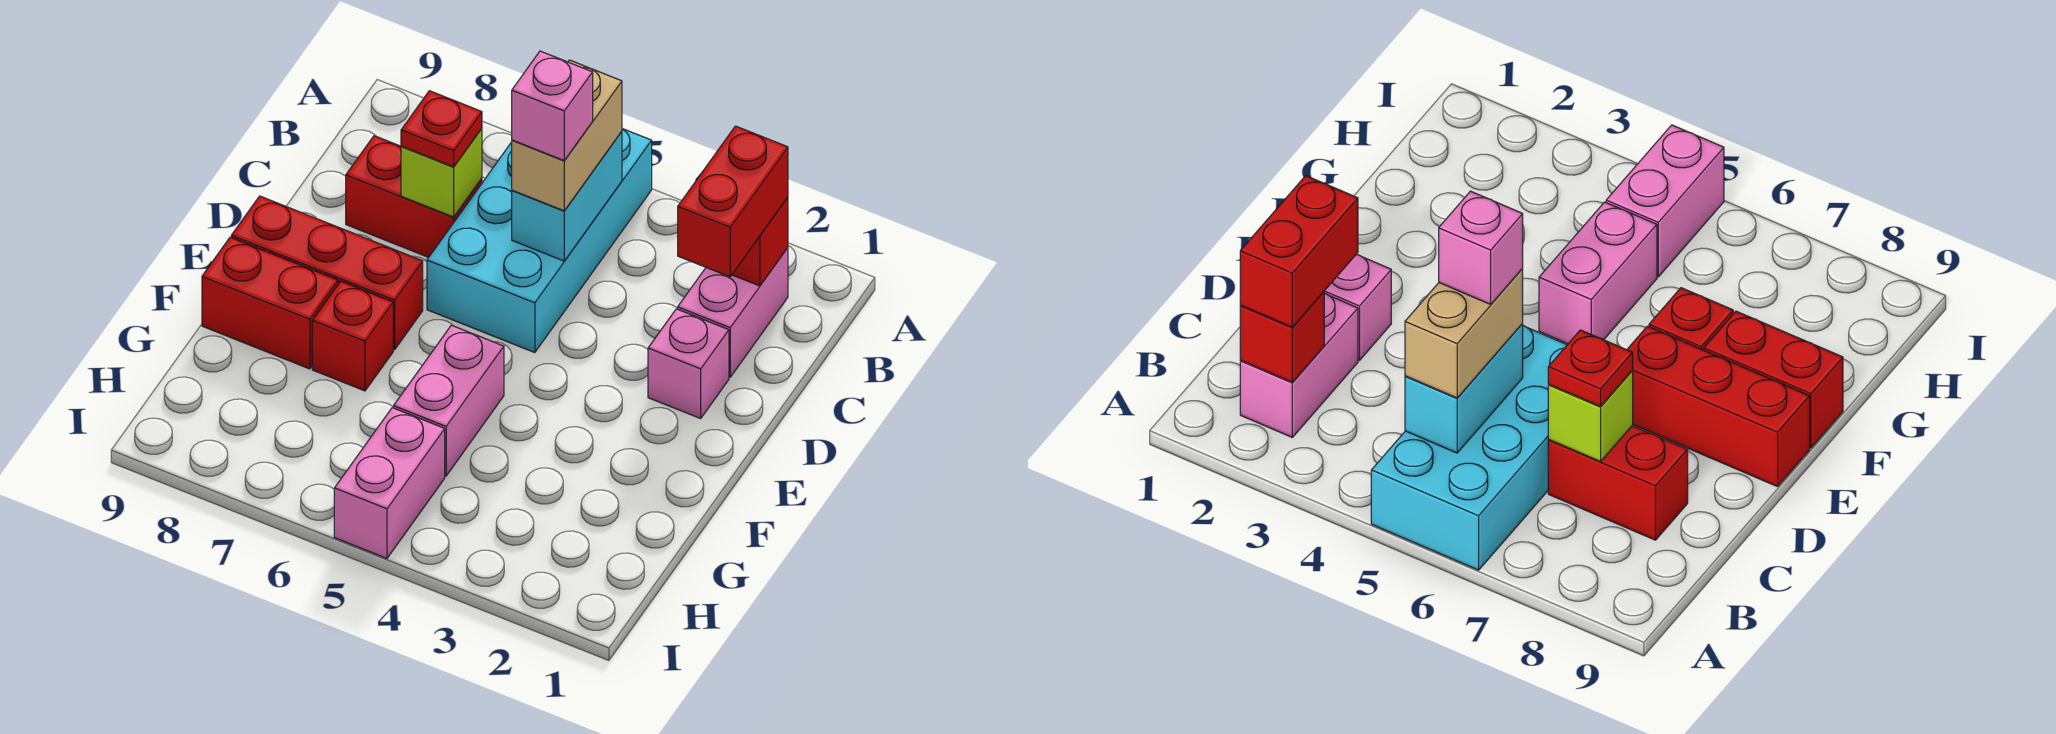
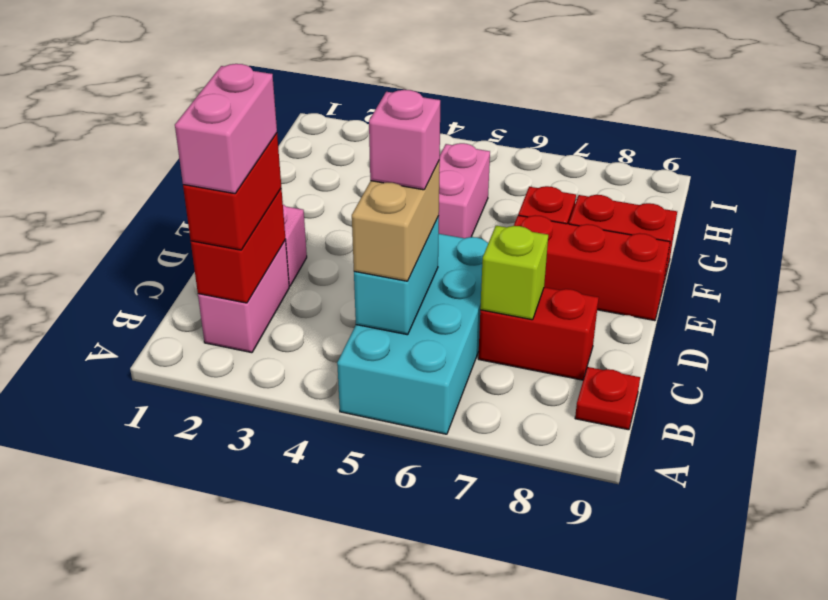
red 1x1 brick [732,197,788,286] -> red 1x2 brick [191,188,285,303]
red 1x1 plate [401,91,482,167] -> red 1x1 plate moved to [575,367,640,430]
pink 1x2 brick [334,408,445,558] -> pink 1x2 brick moved to [175,64,277,194]

